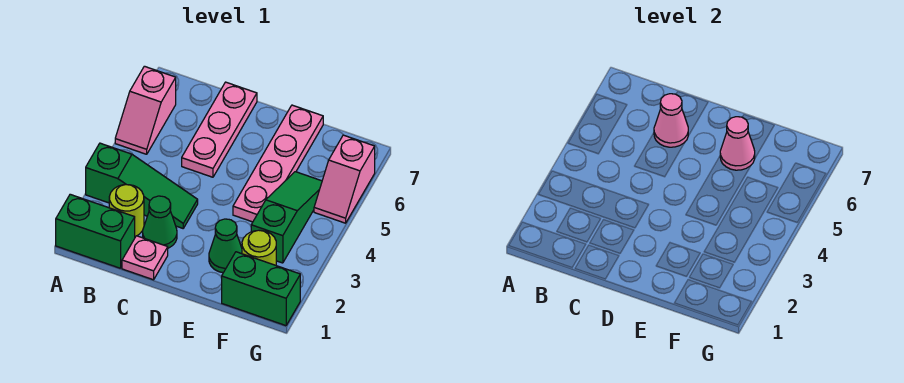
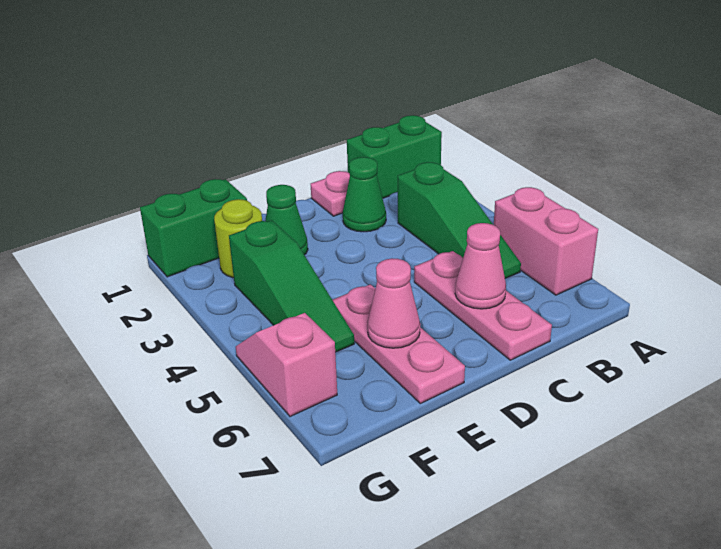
green 1x3 slope [86,143,198,228] -> green 1x3 slope turned to [398,162,521,279]
pink 1x2 slope [115,66,176,154] -> pink 1x2 brick [494,187,598,295]
lime 1x1 round brick [109,185,144,237] -> none
pink 1x4 plate [233,105,323,222] -> pink 1x3 plate [333,284,465,404]

